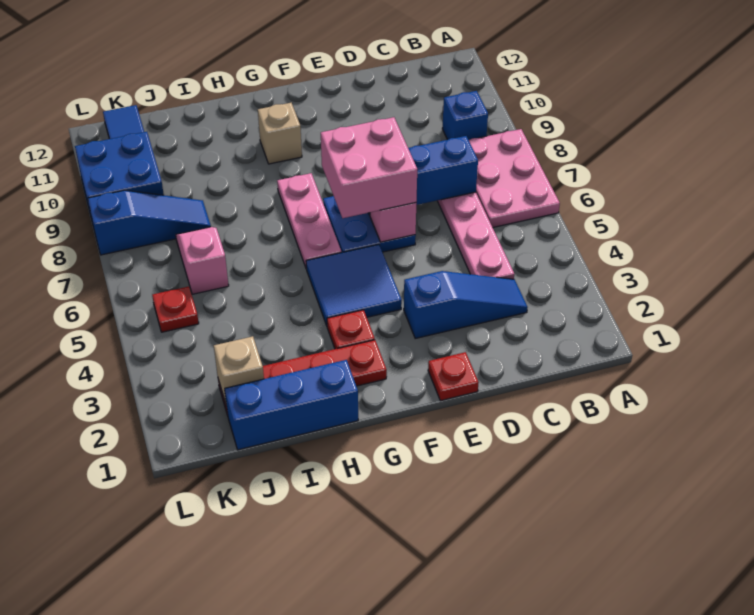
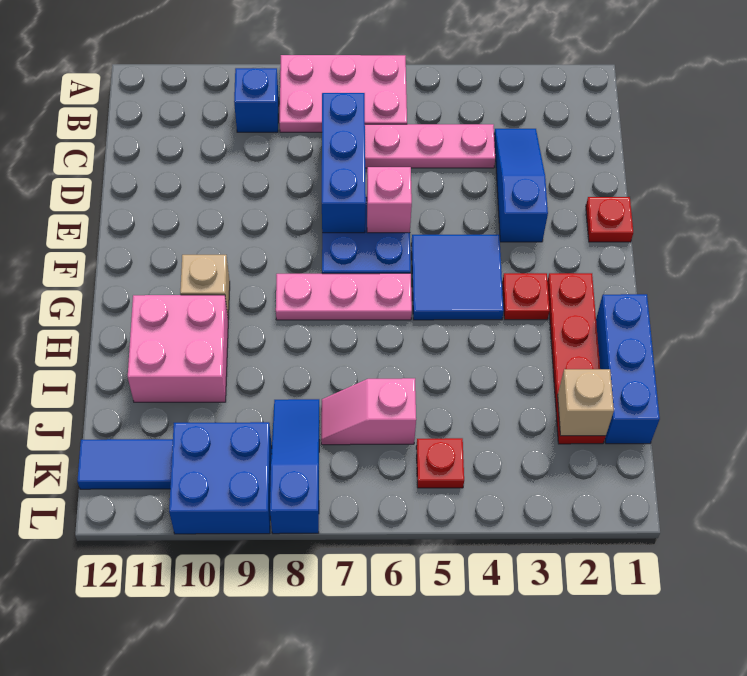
pink 2x2 brick [321,117,417,218] -> pink 2x2 brick moved to [128,295,228,402]

